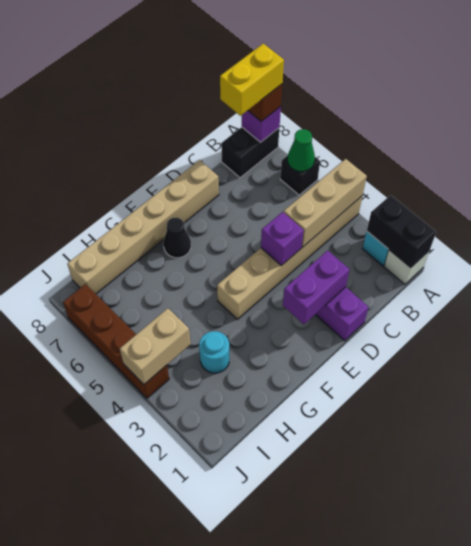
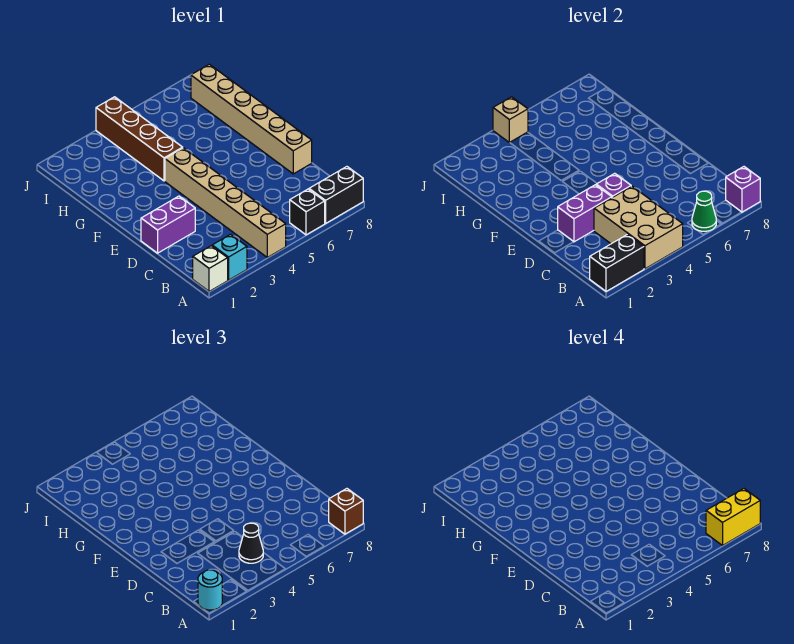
tan 1x3 brick [284,159,367,247] -> tan 2x3 brick [594,186,683,269]
black 1x2 brick [221,127,279,178] -> black 1x2 brick turned to [309,167,363,223]
yellow 1x2 brick [220,44,284,116] -> yellow 1x2 brick turned to [706,489,760,545]
purple 1x2 brick [283,250,350,324] -> purple 1x2 brick turned to [558,185,612,242]
black 1x1 cone [164,218,191,258] -> black 1x1 cone moved to [239,523,263,563]
cyan 1x1 round brick [199,331,229,373] -> cyan 1x1 round brick moved to [198,570,222,610]
tan 1x2 brick [120,308,191,384] -> tan 1x1 brick [493,97,528,143]
brown 1x4 brick [63,284,169,398] -> brown 1x4 brick turned to [96,97,183,181]

